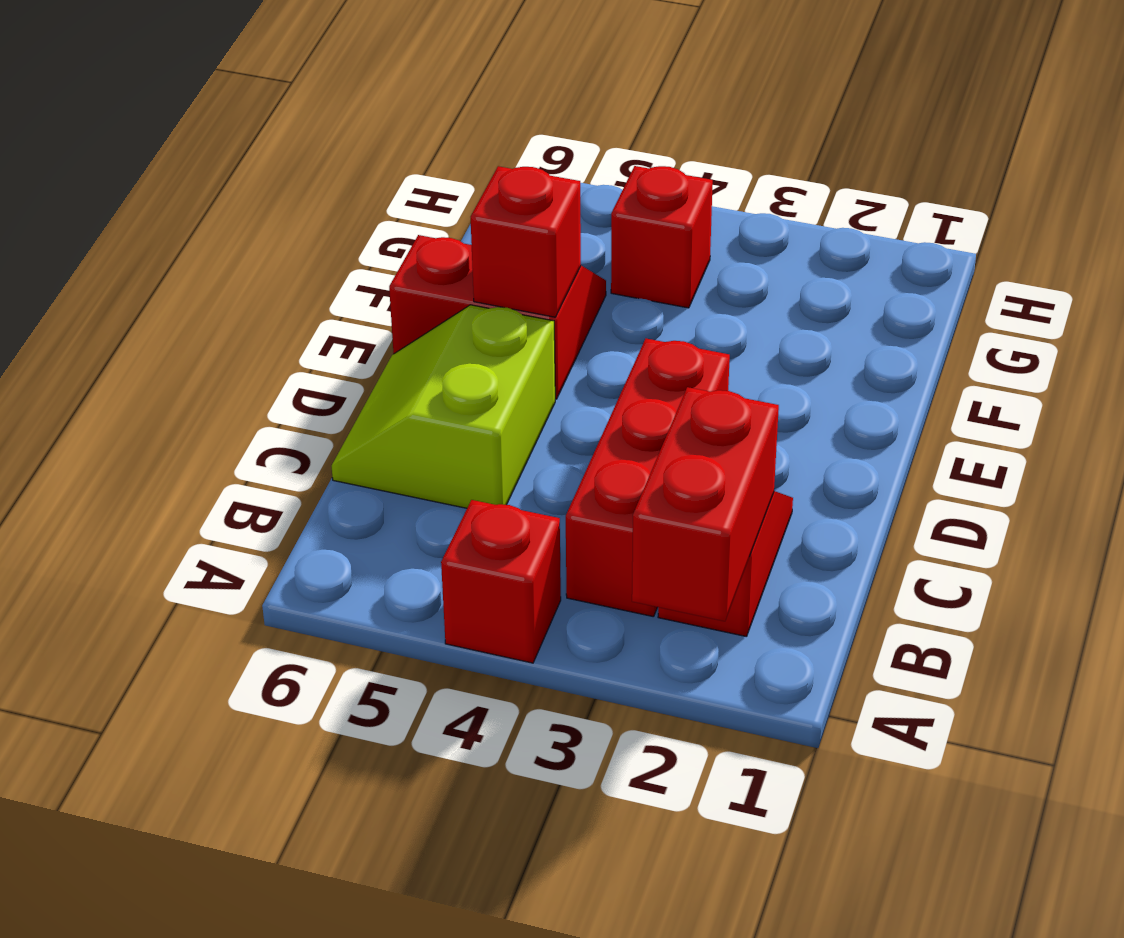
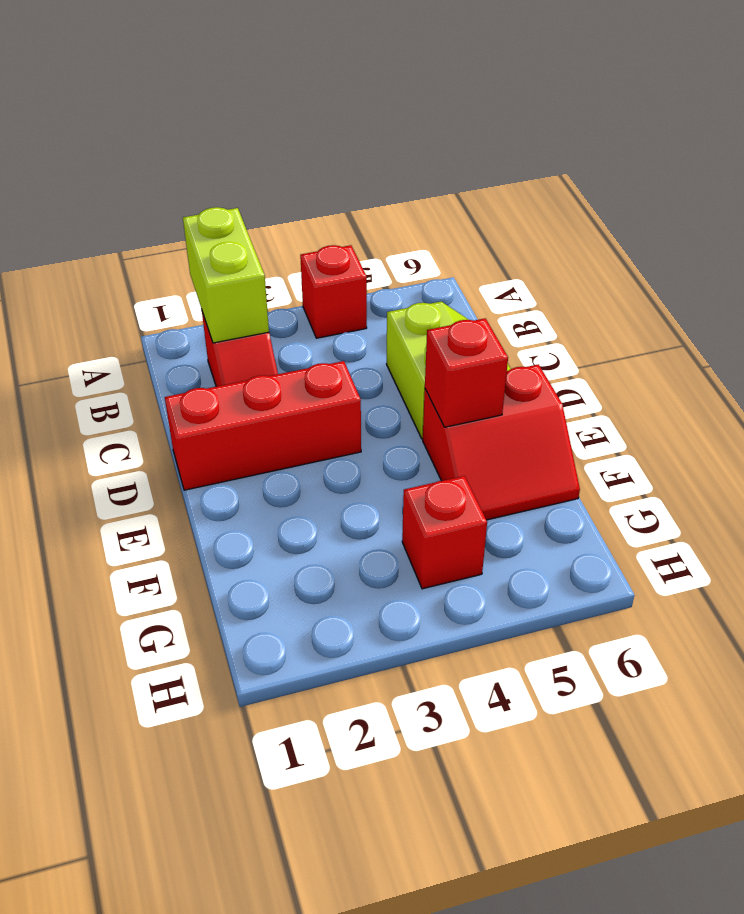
red 1x2 brick [632,387,779,621] -> lime 1x2 brick [183,207,269,343]
red 1x3 brick [566,339,730,617] -> red 1x3 brick turned to [165,361,361,490]

